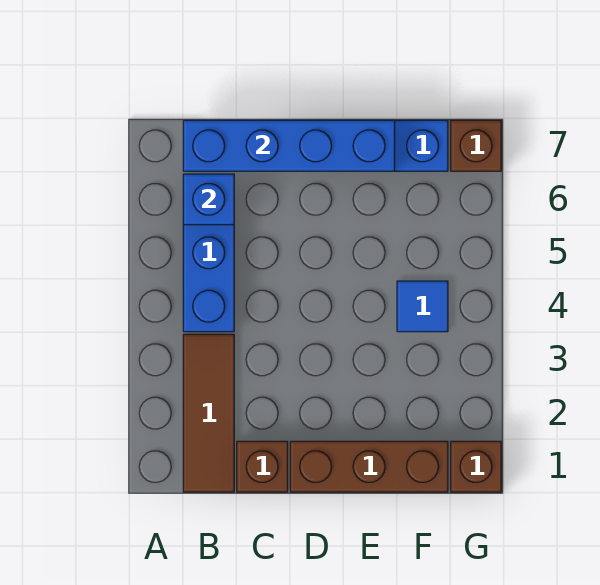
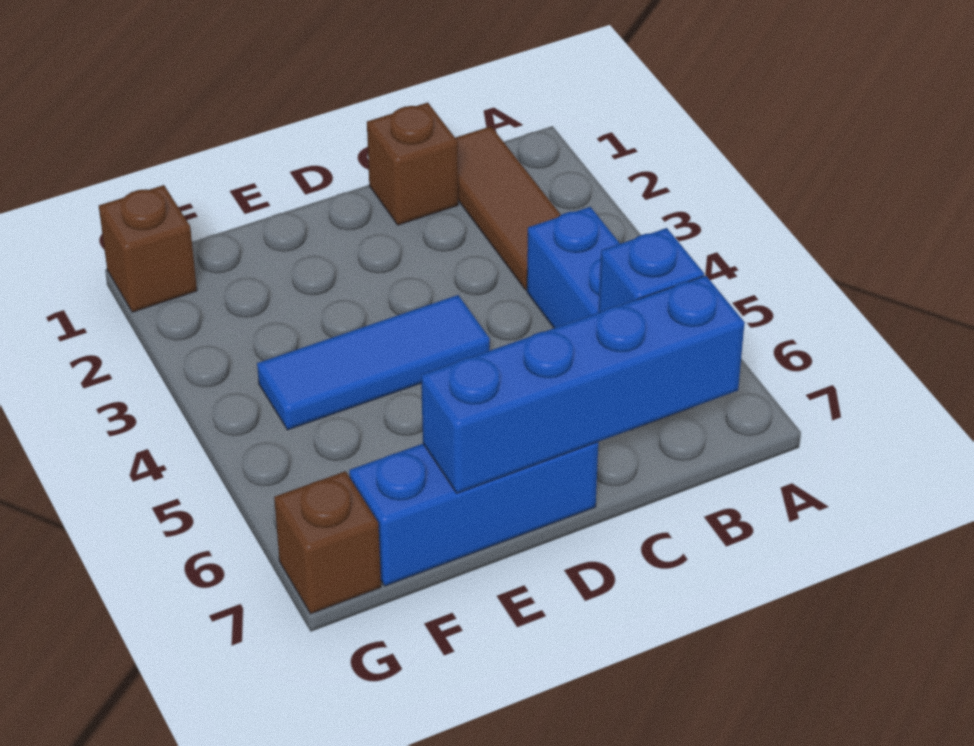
brown 1x3 brick [290,441,448,492] -> none
blue 1x1 tile [397,281,448,332] -> blue 1x3 tile [257,295,490,430]

